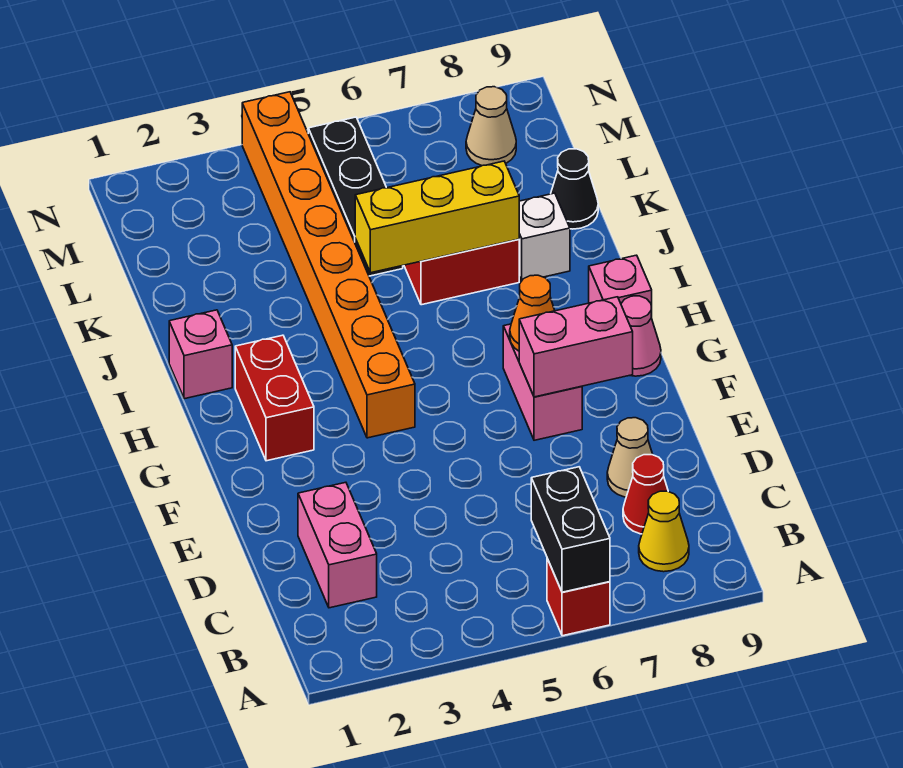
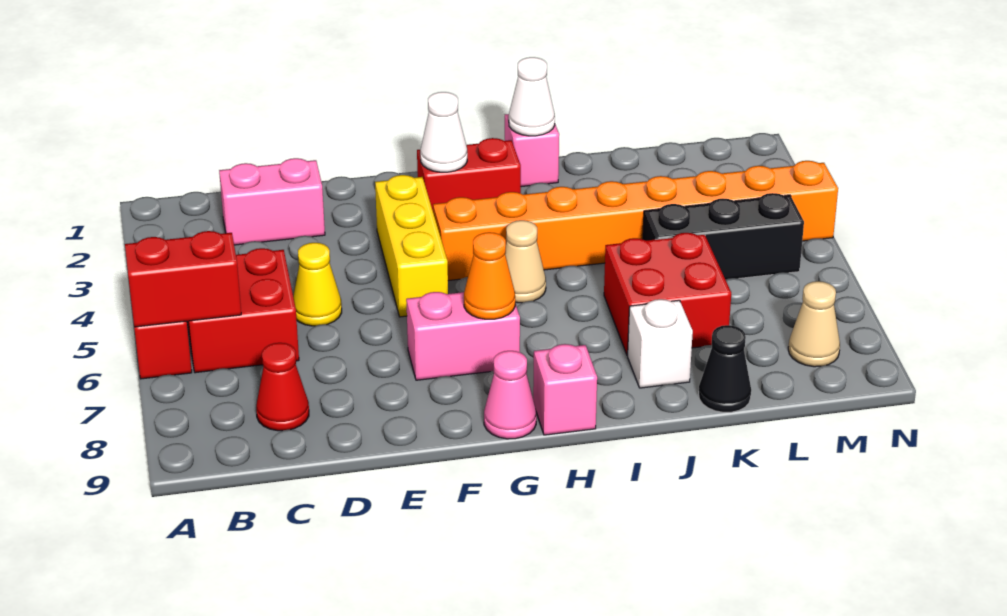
black 1x2 brick [531,467,610,592] -> red 1x2 brick [125,231,241,327]
none -> red 2x2 brick [187,248,299,373]
yellow 1x1 cone [639,491,689,572] -> yellow 1x1 cone moved to [293,243,342,326]
tan 1x1 cone [607,418,653,497] -> tan 1x1 cone moved to [505,220,546,303]
pink 1x2 brick [519,297,633,397] -> none
none -> white 1x1 cone [420,92,467,172]
none -> white 1x1 cone [509,57,555,136]
yellow 1x3 brick [355,161,519,273] -> yellow 1x3 brick moved to [375,175,448,317]

